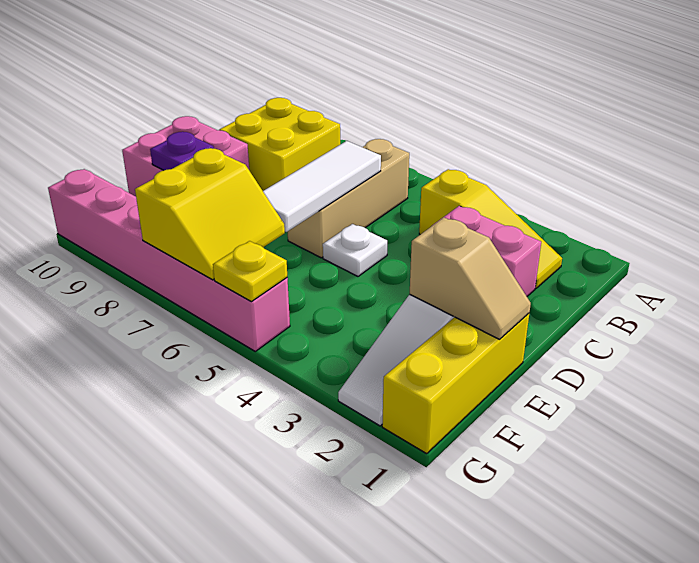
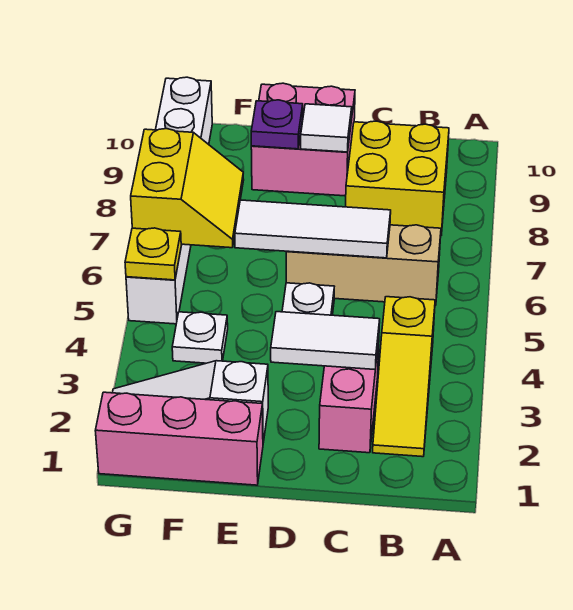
none -> white 1x2 tile [271,312,380,369]
none -> white 1x1 tile [301,104,352,152]
yellow 1x3 brick [382,313,529,454] -> pink 1x3 brick [95,392,263,485]
tan 1x2 slope [410,218,531,339] -> none
none -> white 1x1 plate [172,312,228,363]
yellow 2x2 slope [135,148,285,280] -> yellow 2x2 slope turned to [131,129,244,248]
pink 1x6 brick [48,169,290,351] -> white 1x6 brick [126,77,212,324]

